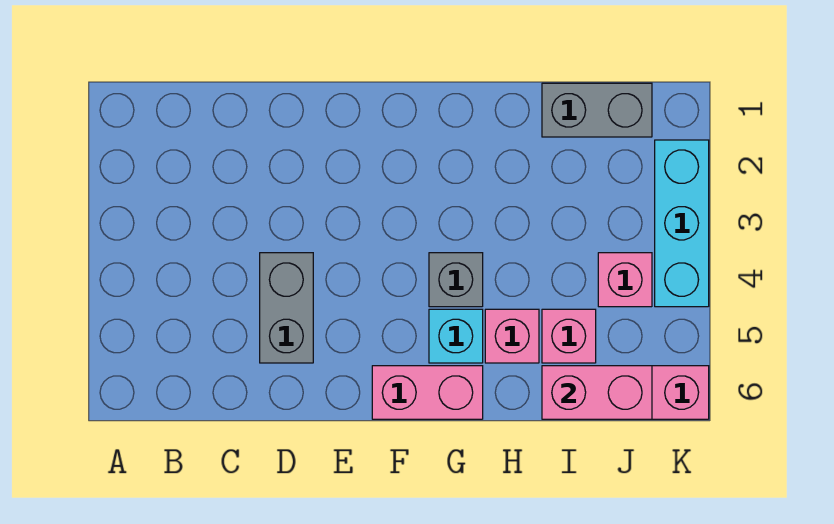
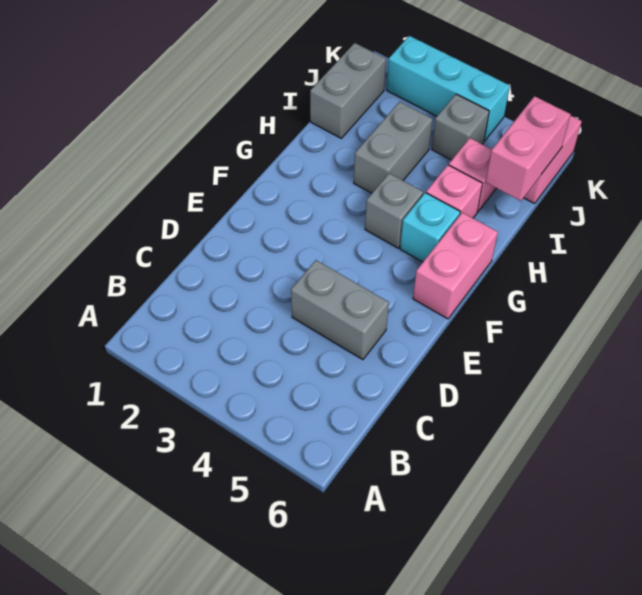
none -> grey 1x2 brick [354,102,433,193]
pink 1x1 brick [598,253,652,307] -> grey 1x1 brick [432,94,489,160]

